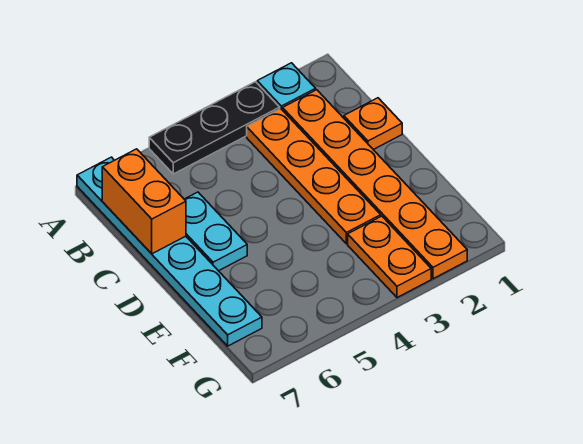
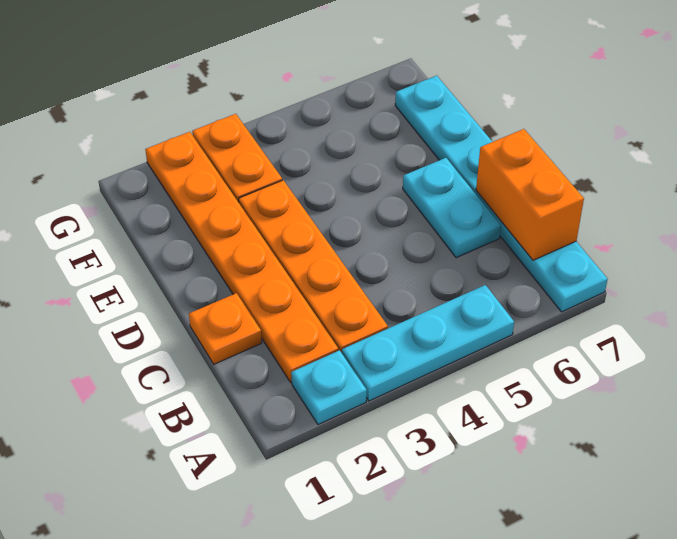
black 1x3 plate [149,82,280,174] -> cyan 1x3 plate [342,285,514,401]

